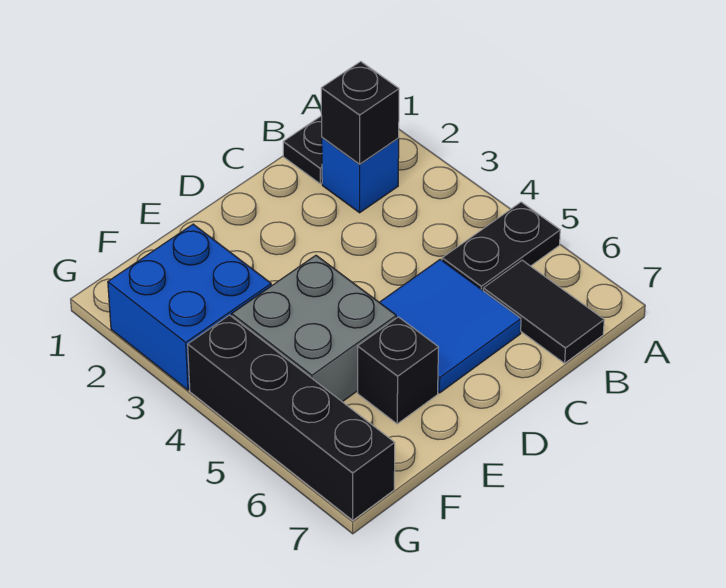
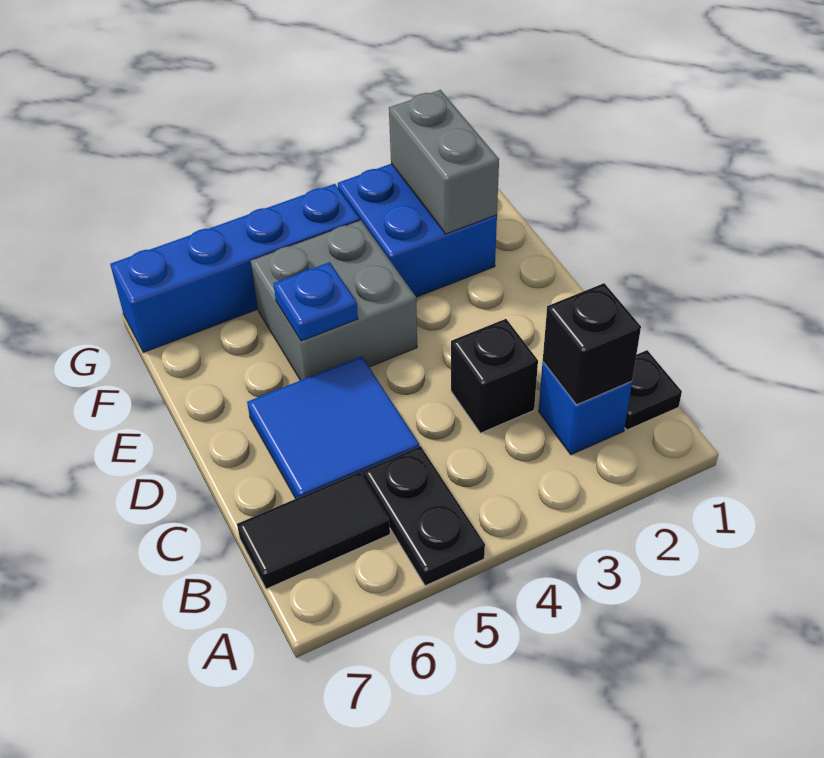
none -> blue 1x1 plate [273,262,358,341]
black 1x1 brick [358,317,439,424] -> black 1x1 brick moved to [451,319,538,433]
none -> grey 1x2 brick [389,90,499,234]
black 1x4 brick [188,315,395,520] -> blue 1x4 brick [110,184,360,352]

